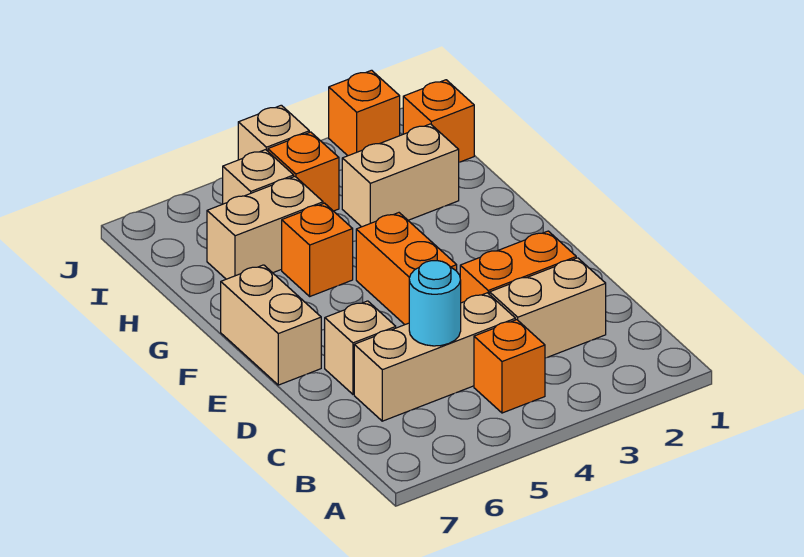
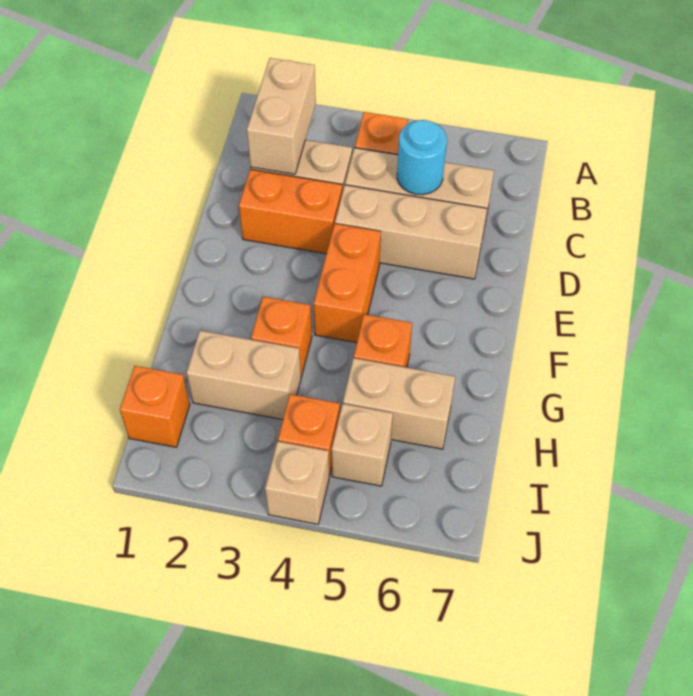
tan 1x1 brick [325,301,396,394] -> tan 1x3 brick [335,185,487,279]
tan 1x2 brick [221,265,321,385] -> tan 1x2 brick moved to [247,58,316,174]
orange 1x1 brick [329,70,400,156] -> orange 1x1 brick moved to [251,297,312,377]

